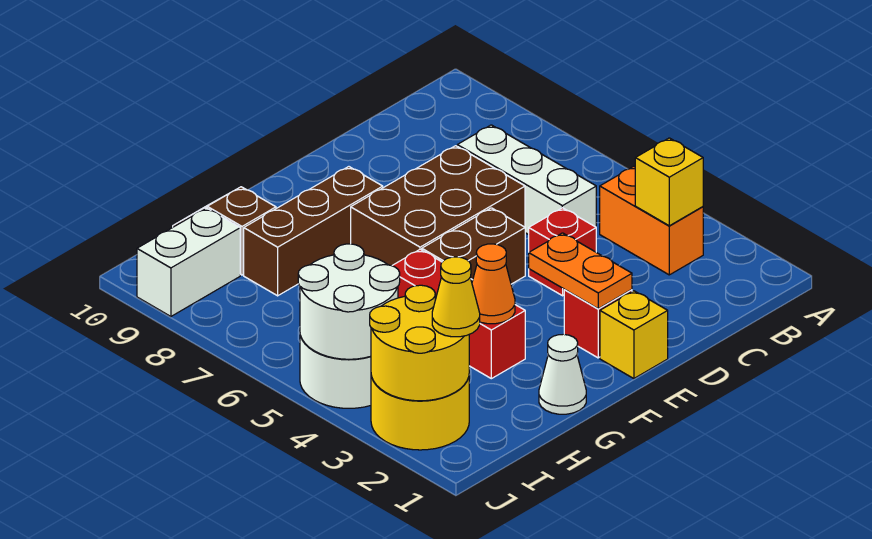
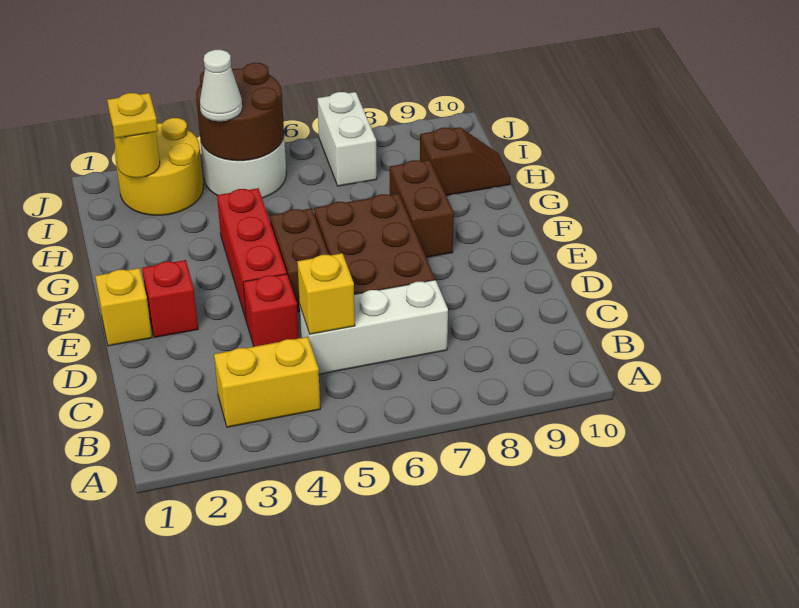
orange 1x2 brick [600,166,703,275] -> yellow 1x2 brick [214,337,320,427]
yellow 1x1 brick [635,138,703,226] -> yellow 1x1 brick moved to [297,253,355,334]
orange 1x2 plate [529,233,632,309] -> none
brown 1x3 brick [244,167,383,296] -> brown 1x2 brick [390,160,454,257]
white 1x1 cone [539,334,586,414] -> white 1x1 cone moved to [200,50,242,121]
red 1x3 brick [392,249,525,379] -> red 1x3 brick turned to [217,188,287,319]
orange 1x1 cone [472,244,515,324] -> none
yellow 2x2 round brick [370,285,469,401] -> yellow 1x1 round brick [112,127,160,178]
yellow 1x1 cone [432,257,480,337] -> yellow 1x1 plate [107,93,158,138]
white 2x2 round brick [298,244,400,359] -> brown 2x2 round brick [196,63,284,161]
white 1x2 brick [137,208,240,317] -> white 1x2 brick moved to [317,92,377,186]

